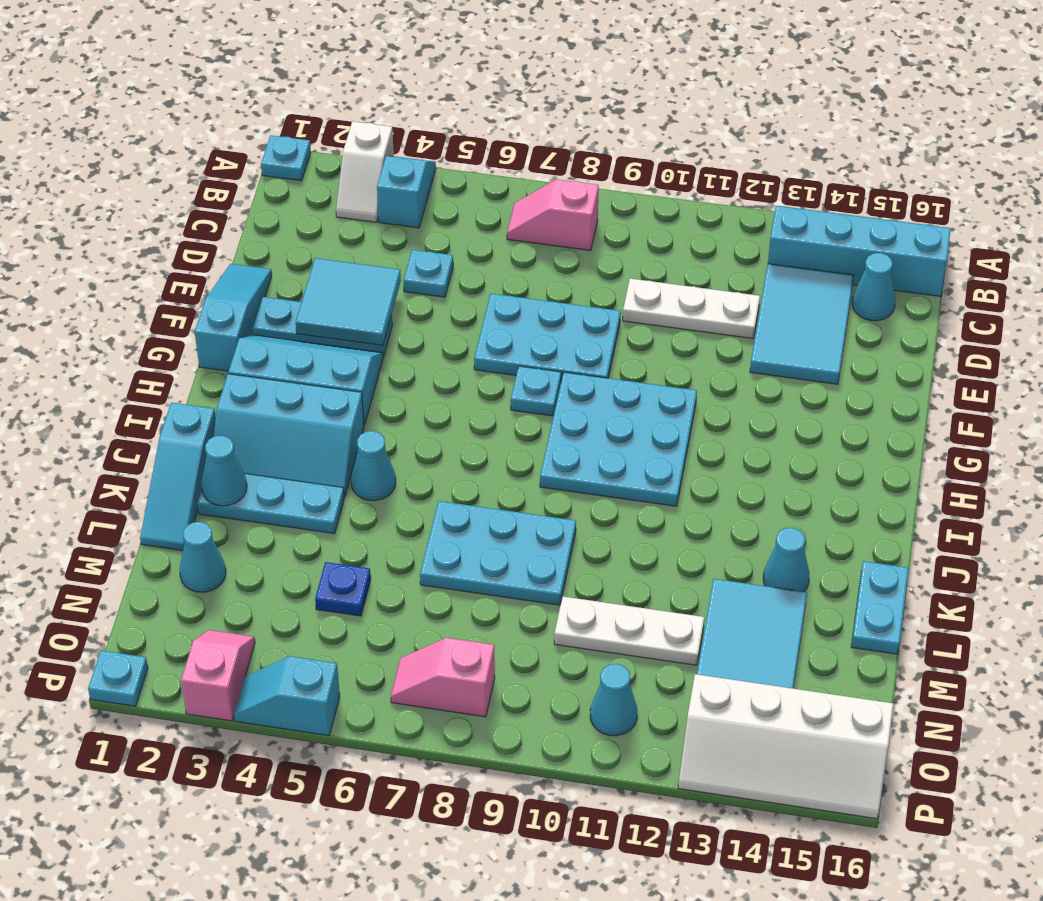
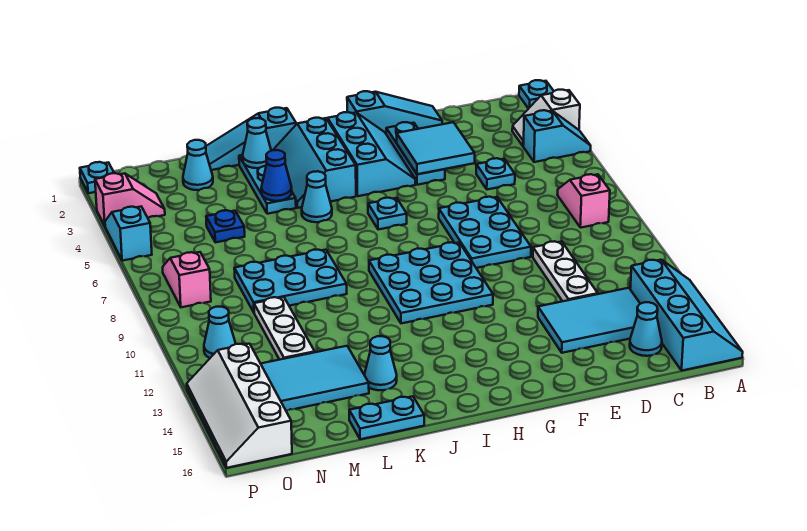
cyan 1x1 plate [511,366,561,416] -> cyan 1x1 plate moved to [368,198,407,230]
none -> blue 1x1 cone [261,150,292,201]
cyan 2x3 plate [420,501,576,605] -> cyan 2x3 plate turned to [234,250,347,312]

